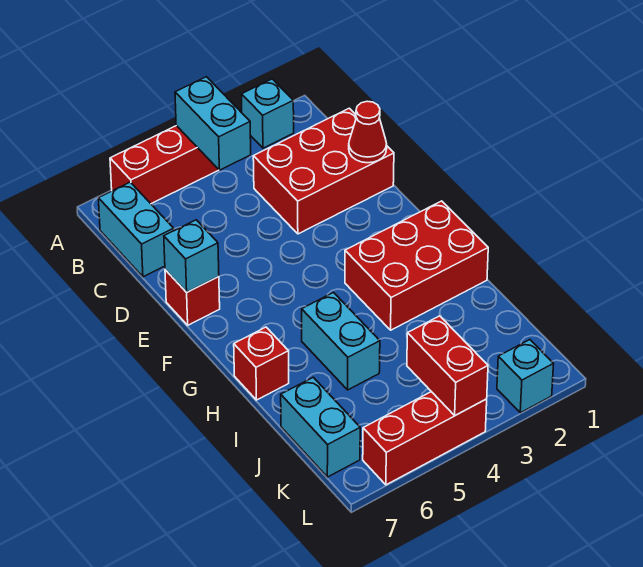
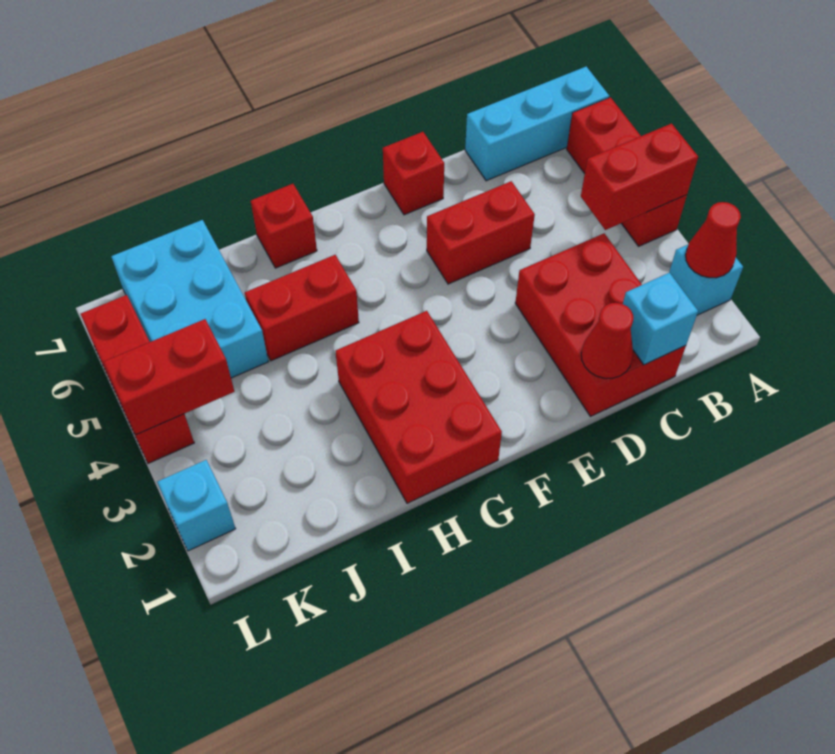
none -> red 1x1 cone [686,202,741,278]
cyan 1x2 brick [175,77,251,170] -> red 1x2 brick [581,124,698,230]
cyan 1x2 brick [98,182,174,277] -> cyan 1x3 brick [465,67,609,181]
none -> red 1x2 brick [427,181,535,284]
cyan 1x1 brick [164,220,219,292] -> cyan 1x1 brick moved to [623,273,698,365]
cyan 1x2 brick [302,293,380,390] -> red 1x2 brick [245,255,359,361]
cyan 1x2 brick [281,377,360,477] -> cyan 2x3 brick [111,220,268,378]

